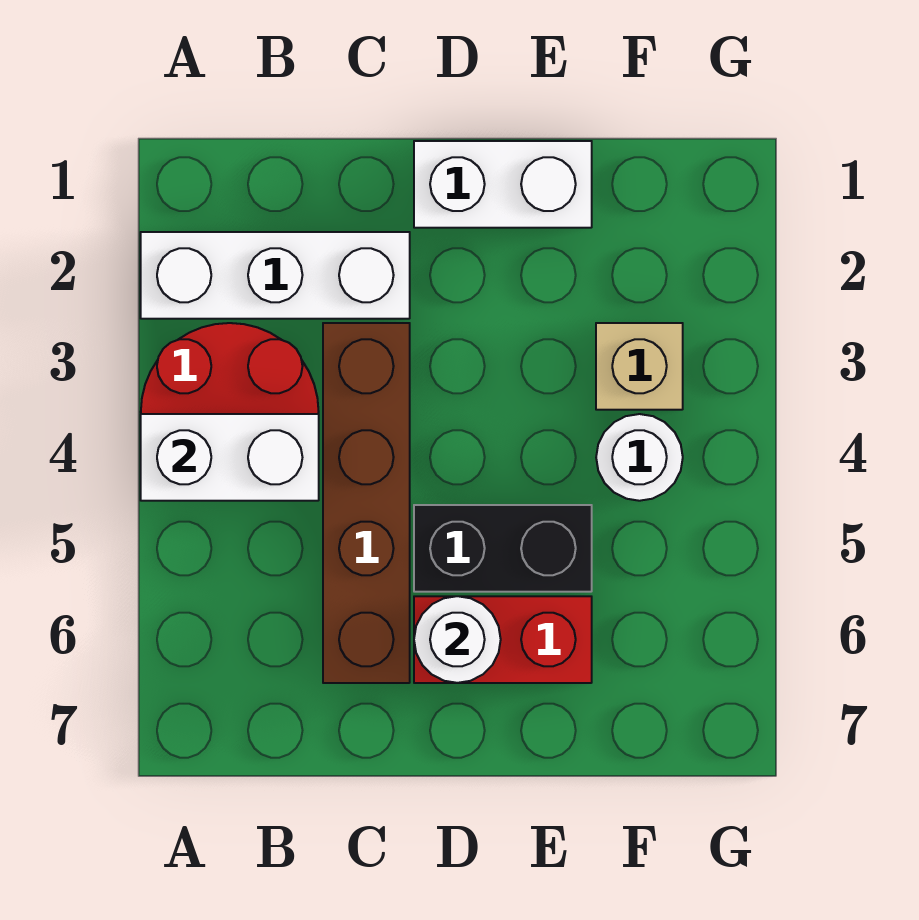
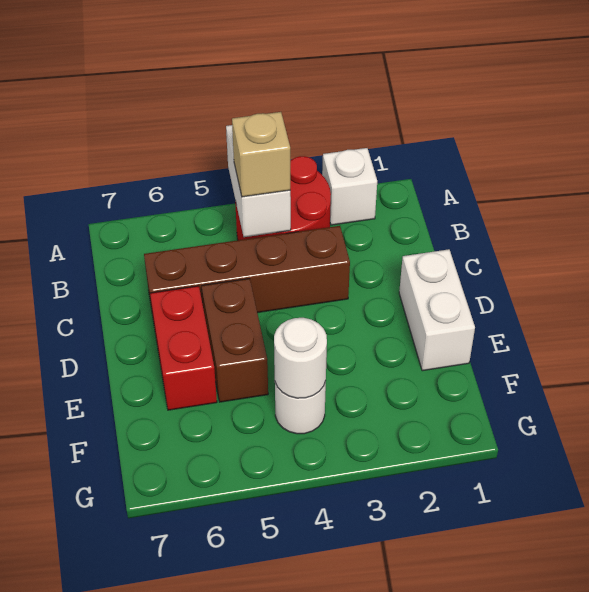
white 1x3 brick [141,232,410,319] -> white 1x1 brick [322,148,377,225]
black 1x2 brick [414,505,592,592] -> brown 1x2 brick [202,279,268,402]
white 1x1 round brick [414,596,501,683] -> white 1x1 round brick moved to [274,318,327,398]
tan 1x1 brick [596,323,683,410] -> tan 1x1 brick moved to [232,112,290,197]

